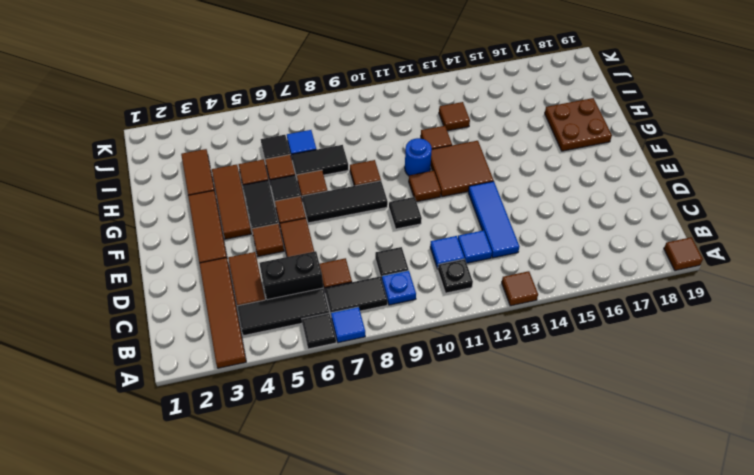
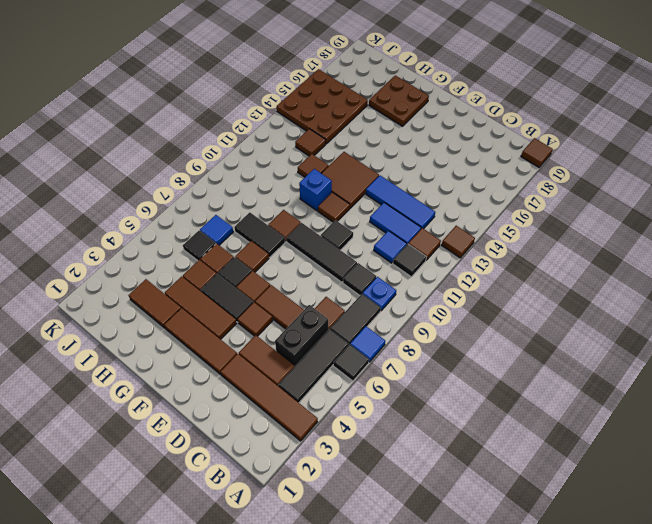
black 1x1 plate [438,259,473,293] -> black 1x1 tile [393,244,426,277]
none -> brown 1x1 tile [408,228,441,260]
blue 1x1 tile [458,230,492,263] -> blue 1x2 tile [370,203,421,244]
black 1x3 tile [302,181,388,223] -> black 1x3 tile turned to [287,223,357,282]
blue 1x1 round brick [405,138,432,176] -> blue 1x1 brick [299,169,332,211]
black 1x2 tile [292,145,349,177] -> black 1x2 tile turned to [234,212,285,257]
none -> brown 3x3 plate [277,69,368,144]

